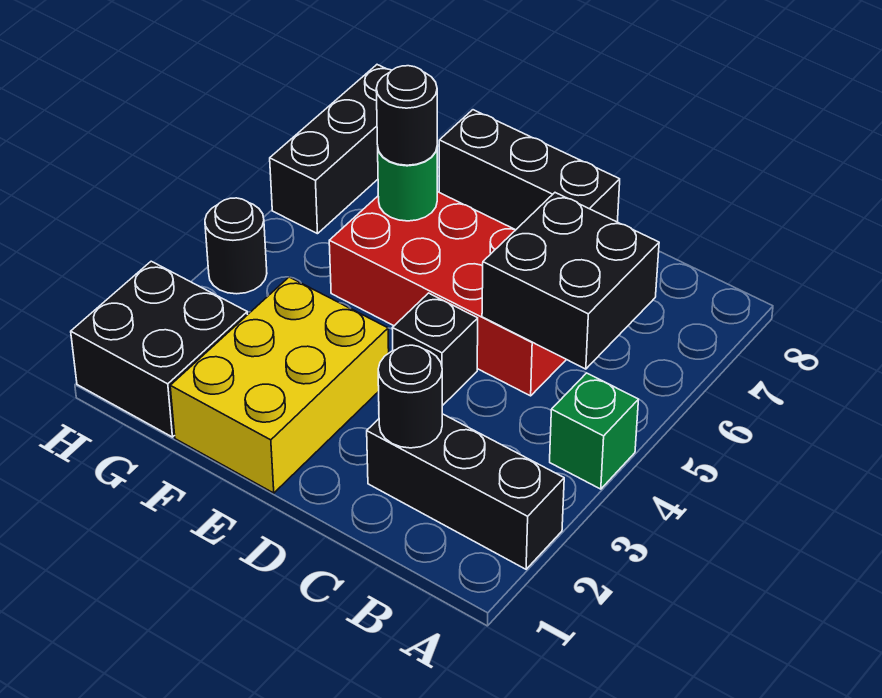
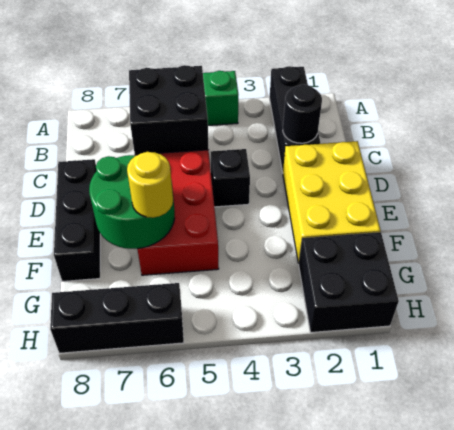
yellow 2x3 brick [170,277,389,493] -> yellow 2x3 brick turned to [283,141,381,263]
green 1x1 round brick [378,149,437,221] -> green 2x2 round brick [89,155,175,249]
black 1x1 round brick [376,66,437,165] -> yellow 1x1 round brick [127,152,173,218]
black 1x1 round brick [205,198,267,294] -> none

